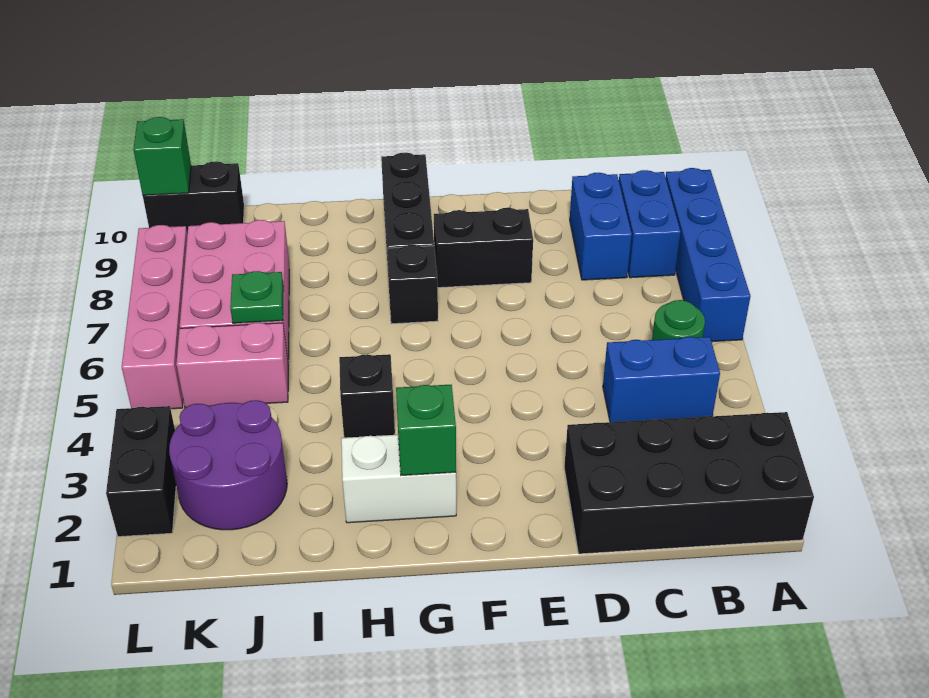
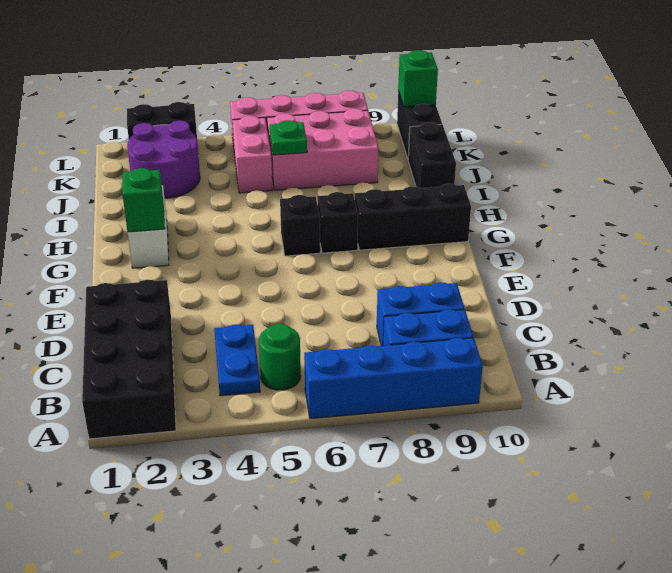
blue 1x2 brick [603,337,720,422] -> blue 1x2 plate [214,325,260,396]
black 1x2 brick [434,208,533,288] -> black 1x2 brick moved to [408,123,456,188]
black 1x1 brick [339,354,395,438] -> black 1x1 brick moved to [280,195,320,256]

